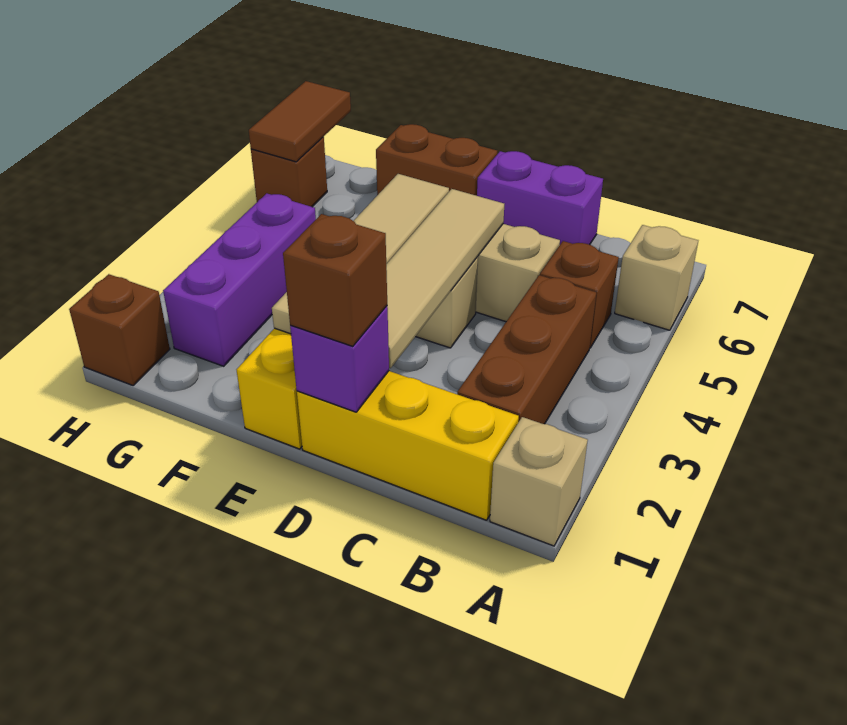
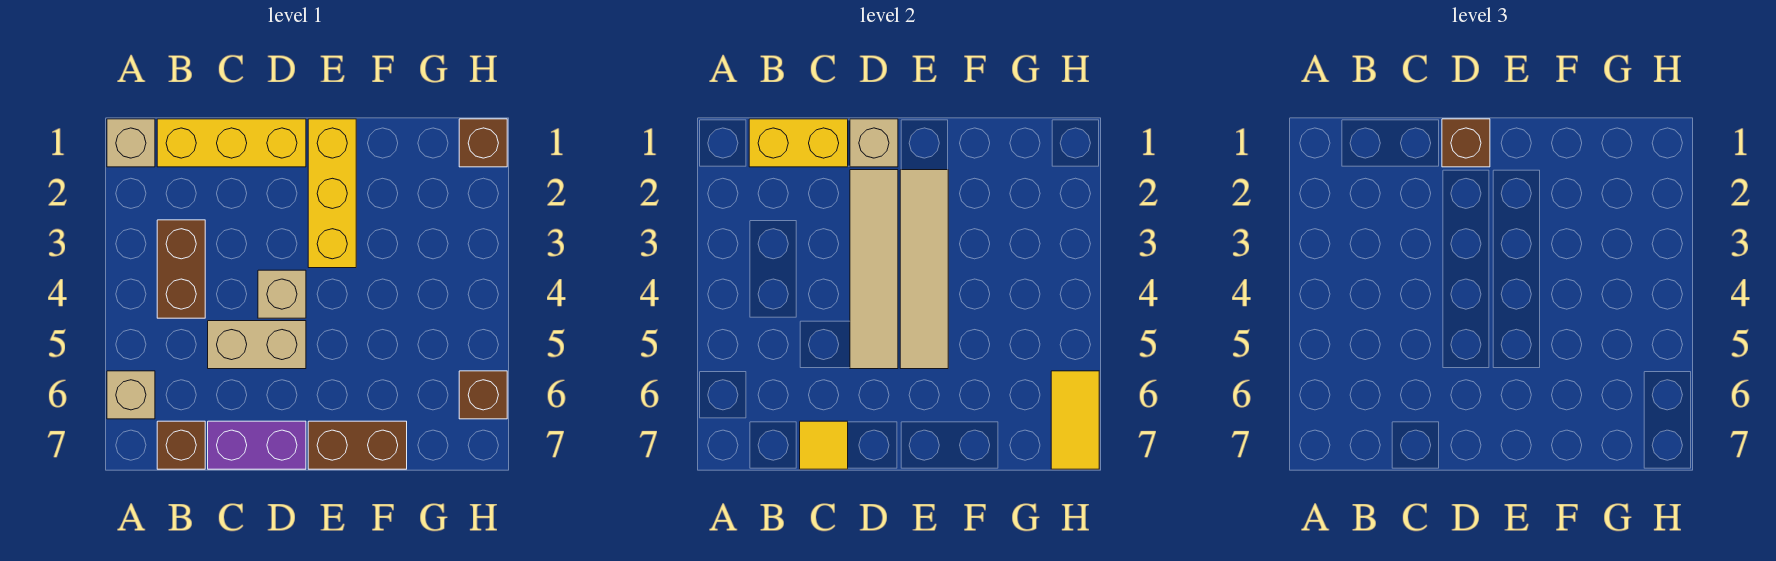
none -> yellow 1x2 brick [749,119,848,167]
brown 1x3 brick [457,275,596,424] -> brown 1x2 brick [157,220,205,318]
brown 1x1 brick [540,241,619,348] -> brown 1x1 brick moved to [157,421,205,469]
none -> yellow 1x1 tile [800,421,848,469]
purple 1x1 brick [290,306,389,412] -> tan 1x1 brick [850,119,898,167]
purple 1x3 brick [163,193,316,366] -> none
brown 1x2 tile [249,81,351,162] -> yellow 1x2 tile [1051,371,1099,469]

